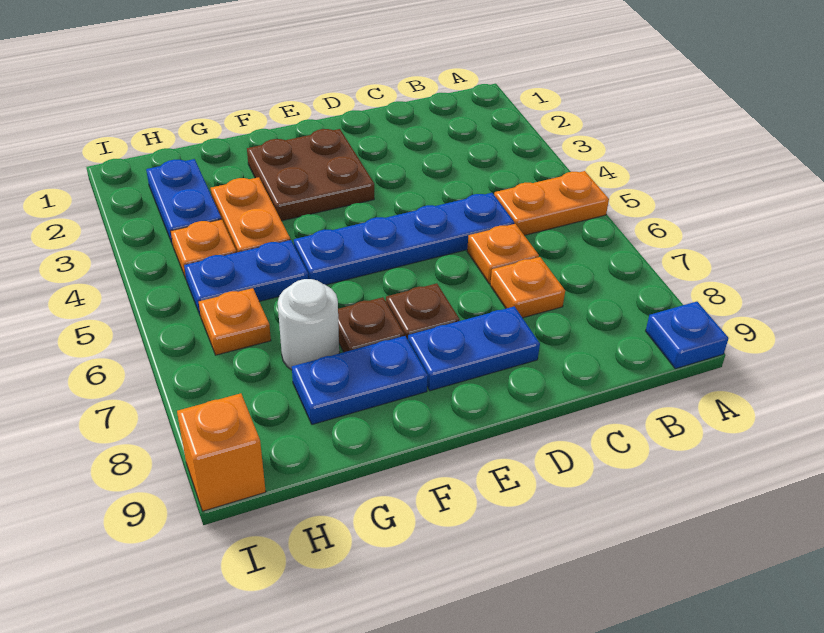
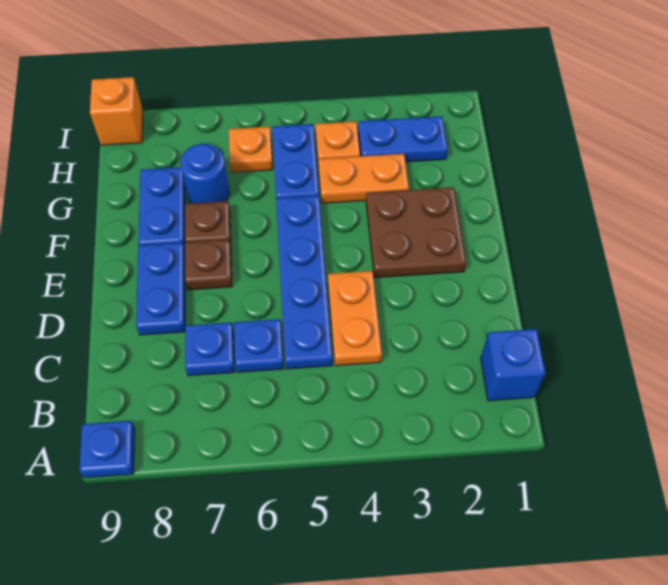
orange 1x2 plate [494,171,609,235] -> orange 1x2 plate moved to [328,271,382,366]
none -> blue 1x1 brick [481,329,546,401]
orange 1x1 plate [467,224,539,284] -> blue 1x1 plate [234,319,284,372]
orange 1x1 plate [490,257,565,318] -> blue 1x1 plate [185,322,235,376]
white 1x1 round brick [278,279,339,370] -> blue 1x1 round brick [180,144,230,203]

